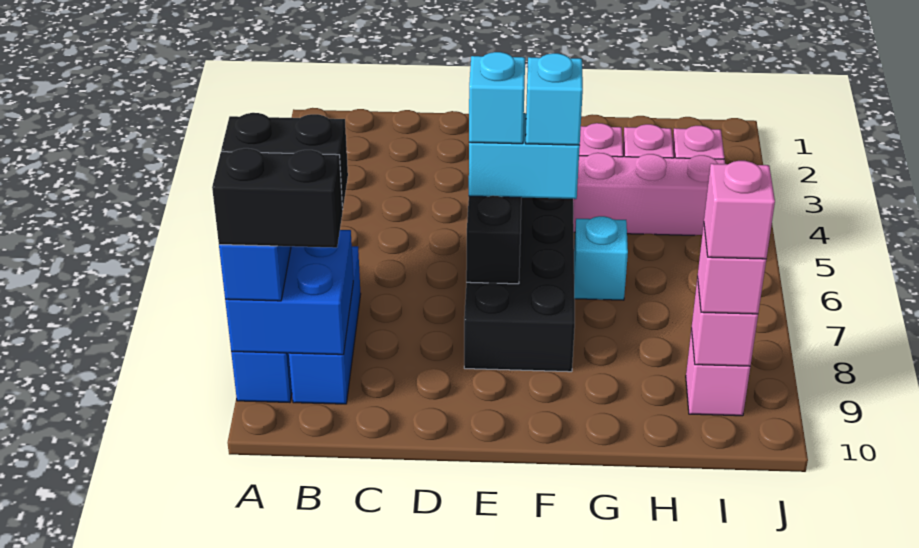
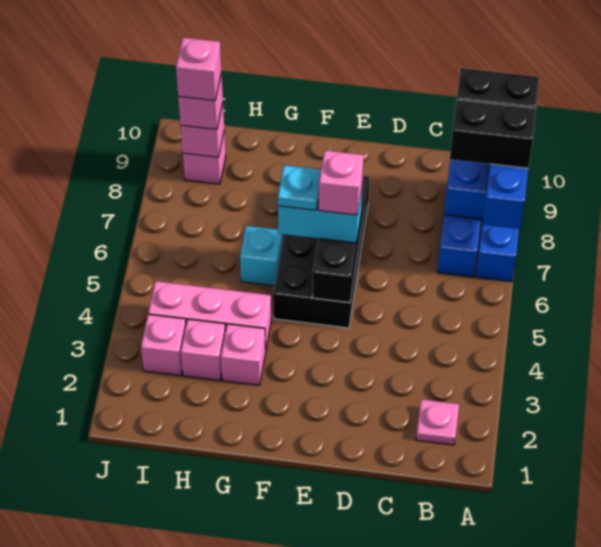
none -> pink 1x1 plate [416,399,459,445]
cyan 1x1 brick [469,52,525,144] -> pink 1x1 brick [319,150,364,215]
cyan 1x1 brick [526,53,583,145] -> cyan 1x1 plate [278,165,321,210]

